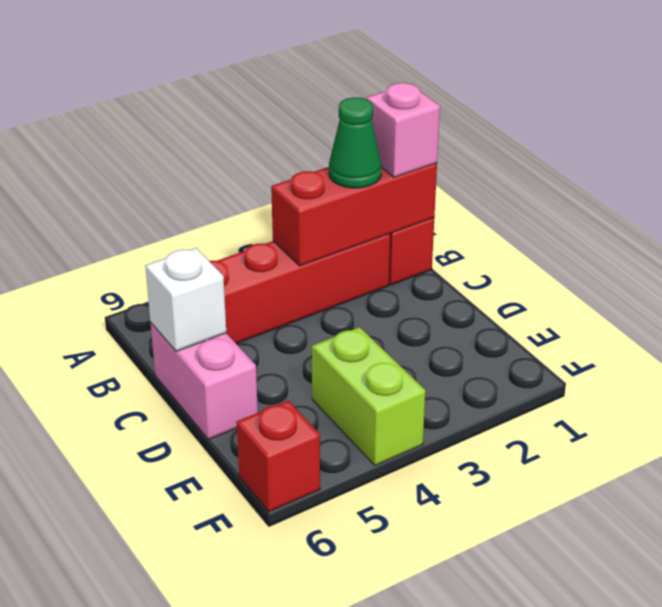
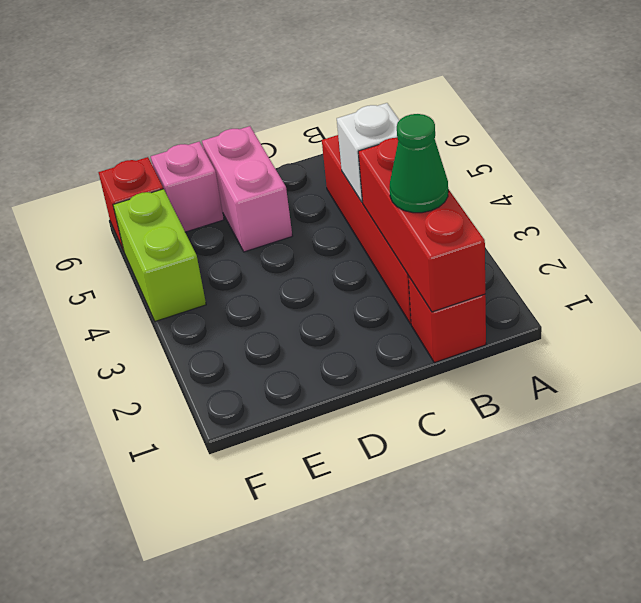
pink 1x1 brick [366,83,440,177] -> pink 1x1 brick moved to [151,142,224,232]
pink 1x2 brick [151,323,258,440] -> pink 1x2 brick turned to [202,126,292,252]
white 1x1 brick [145,248,226,351] -> white 1x1 brick moved to [337,103,399,202]
lime 1x2 brick [312,327,425,466] -> lime 1x2 brick turned to [113,189,206,321]

